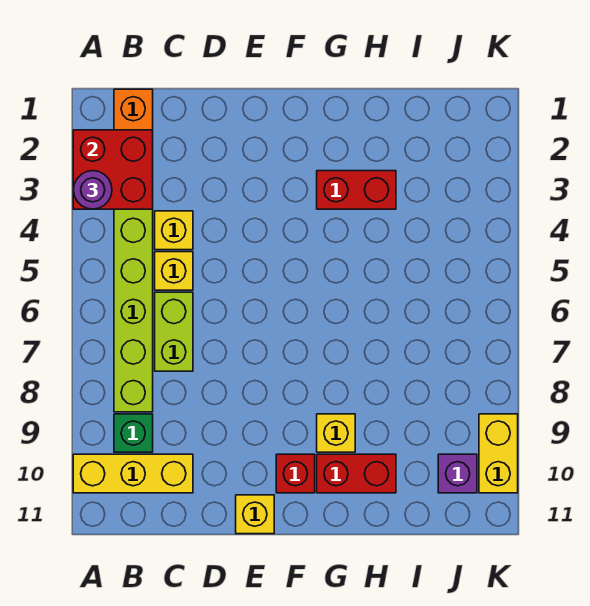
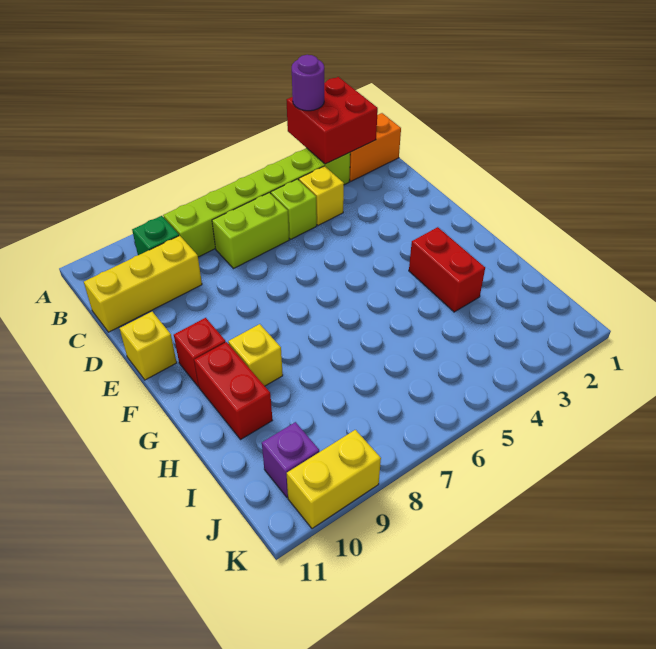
yellow 1x3 brick [73,454,193,493] -> yellow 1x3 brick turned to [84,236,202,332]
yellow 1x1 brick [155,252,193,290] -> lime 1x1 brick [271,179,317,239]

